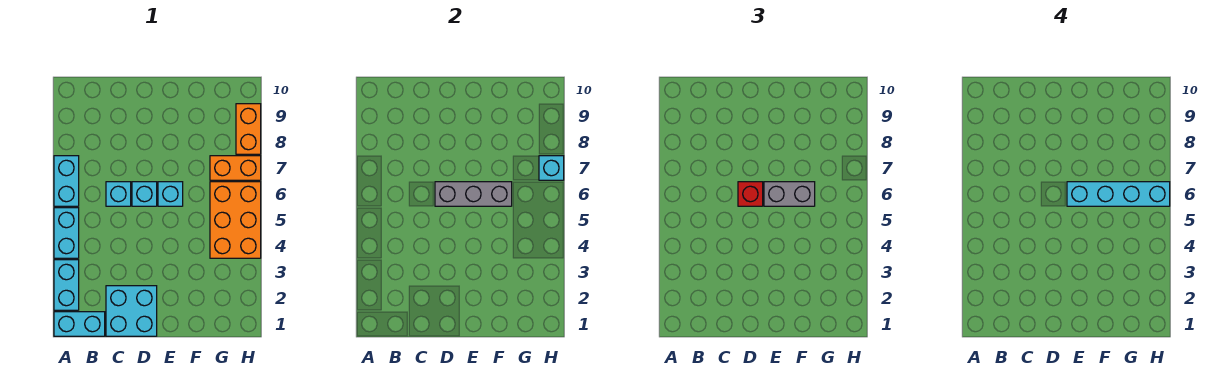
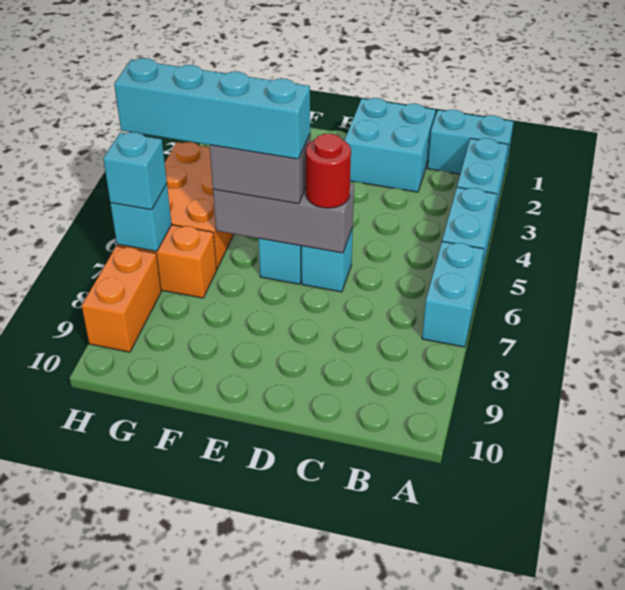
cyan 1x1 brick [106,182,131,206] -> cyan 1x1 brick moved to [103,132,167,210]
red 1x1 brick [738,182,763,206] -> red 1x1 round brick [306,134,351,208]

